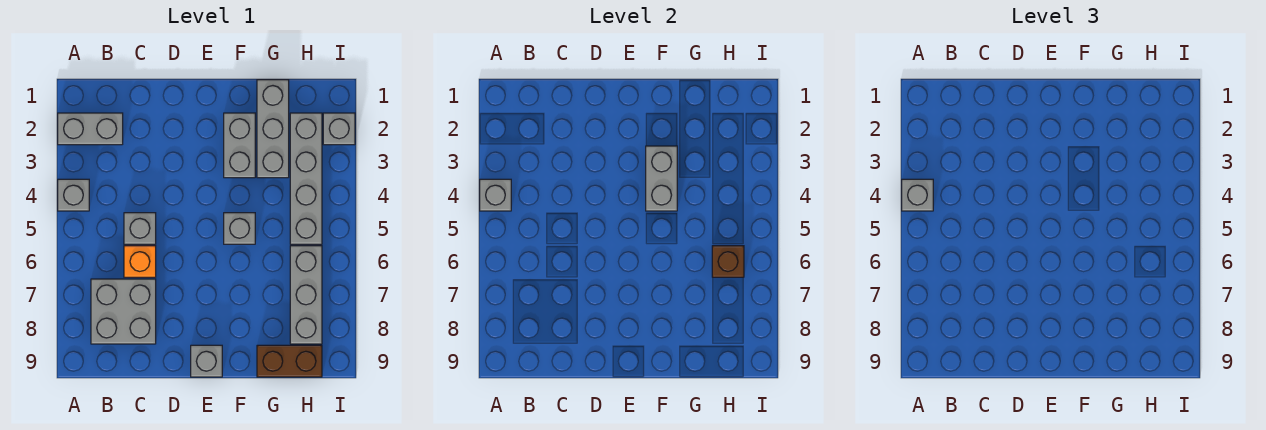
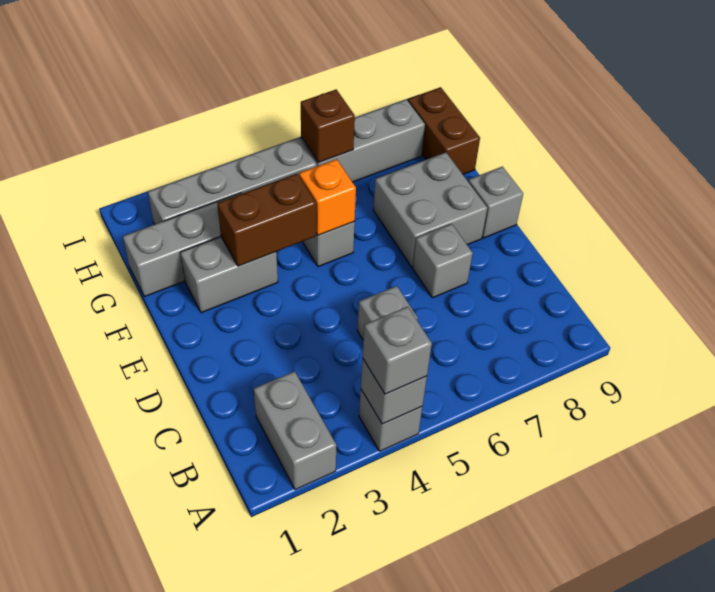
grey 2x2 brick [91,279,156,344] -> grey 2x2 brick moved to [373,152,487,267]
orange 1x1 brick [124,246,156,277] -> orange 1x1 brick moved to [299,159,356,235]
grey 1x2 brick [646,146,677,211] -> brown 1x2 brick [217,174,316,266]
grey 1x1 brick [323,113,355,145] -> grey 1x1 brick moved to [413,224,473,298]

